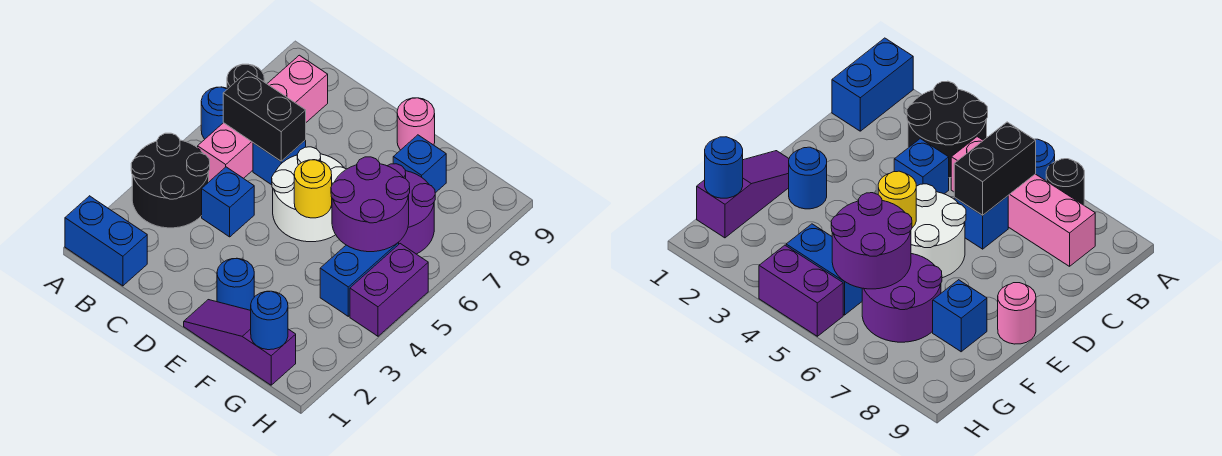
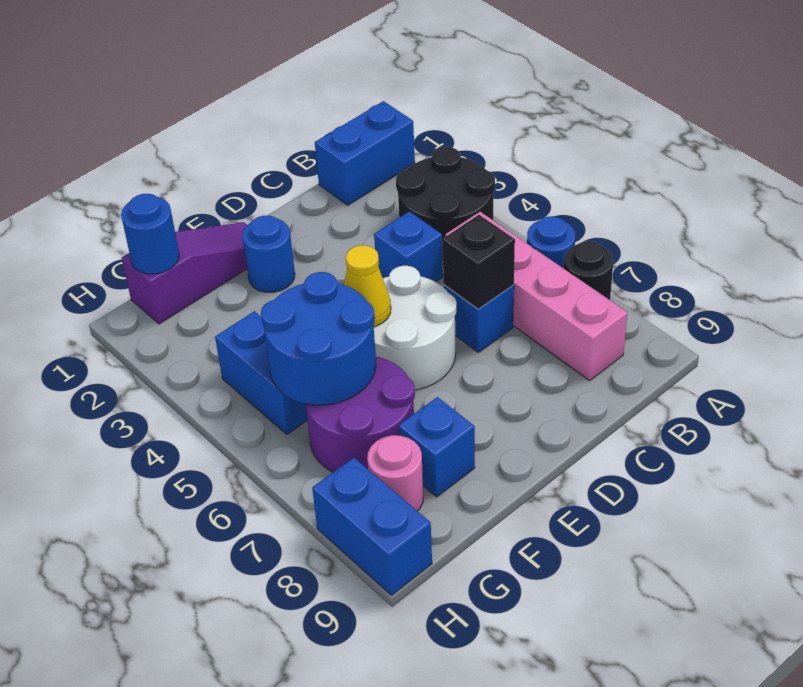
black 1x2 brick [223,71,306,161] -> black 1x1 brick [442,215,515,309]
yellow 1x1 round brick [294,160,332,218] -> yellow 1x1 cone [344,245,391,327]
pink 1x1 round brick [397,98,435,150] -> pink 1x1 round brick moved to [367,435,423,511]
purple 2x2 round brick [331,157,410,252] -> blue 2x2 round brick [261,272,376,405]
purple 1x2 brick [350,244,428,336] -> none
none -> blue 1x2 brick [312,458,432,595]

